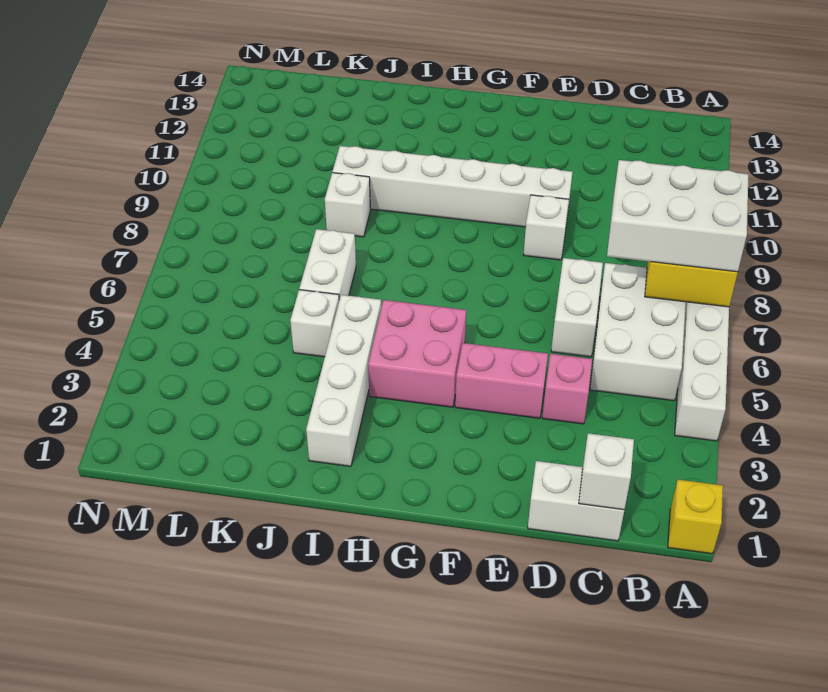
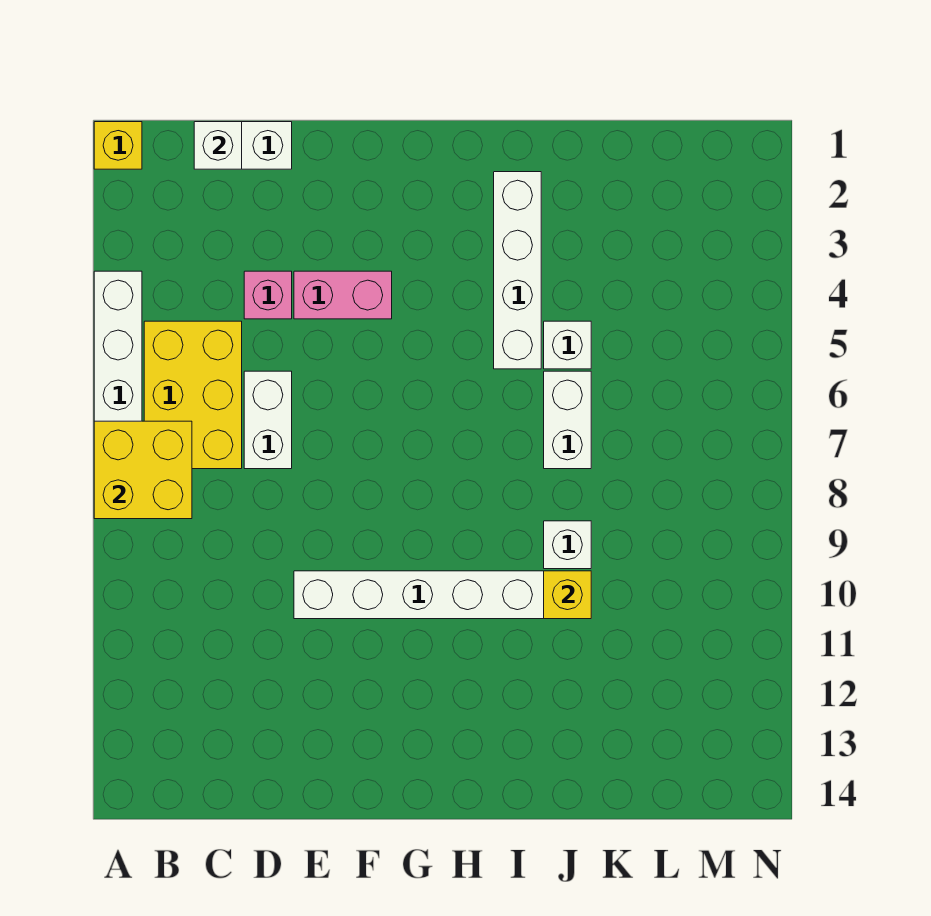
white 2x3 brick [607,160,748,272] -> none
white 2x3 brick [590,263,686,401] -> yellow 2x3 brick [144,321,242,469]
white 1x1 brick [524,195,569,260] -> none
pink 2x2 brick [368,300,466,407] -> none
none -> yellow 1x1 brick [544,571,591,619]

